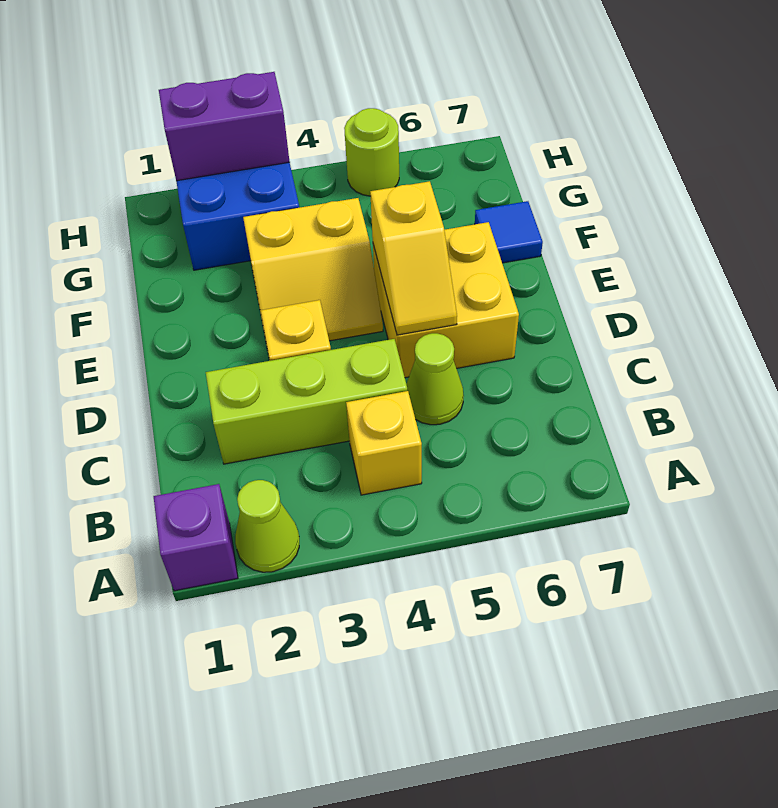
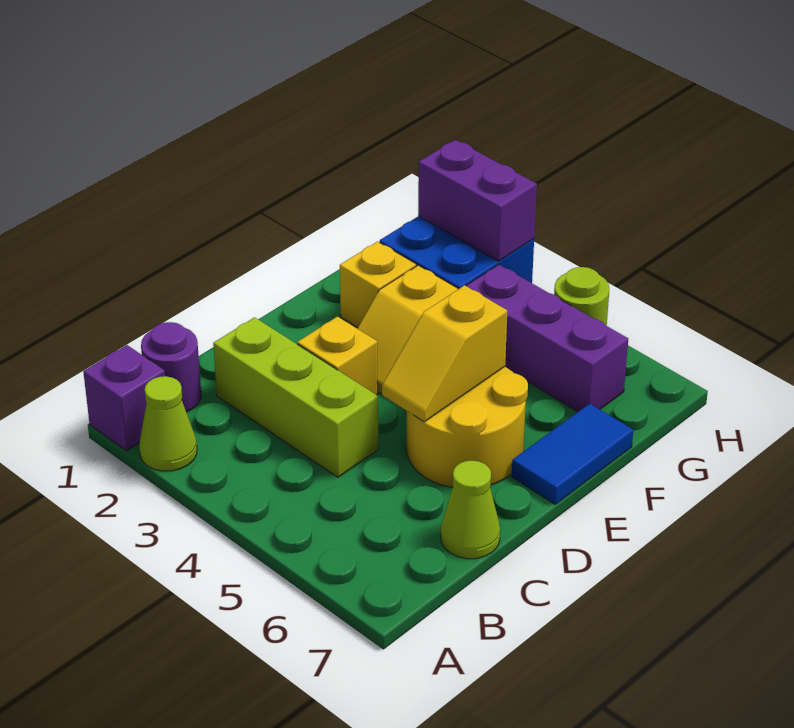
none -> purple 1x1 round brick [141,322,201,412]
yellow 1x1 brick [346,391,422,495] -> yellow 1x1 brick moved to [340,241,416,328]
lime 1x1 cone [406,333,464,425] -> lime 1x1 cone moved to [441,461,500,559]
yellow 2x2 brick [373,222,519,378] -> yellow 2x2 round brick [407,367,528,487]
blue 1x1 tile [475,201,543,263] -> blue 1x2 tile [512,404,633,504]
none -> purple 1x3 brick [466,264,628,412]

